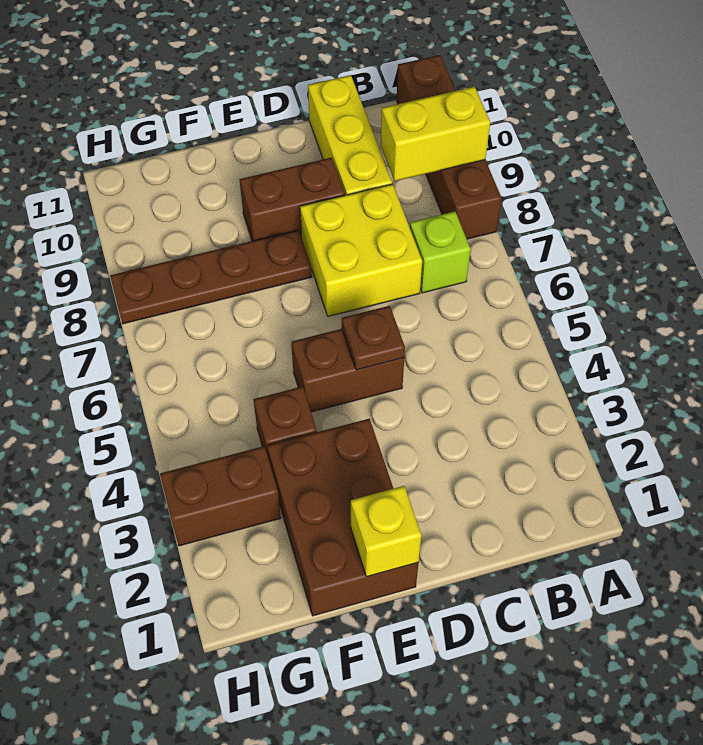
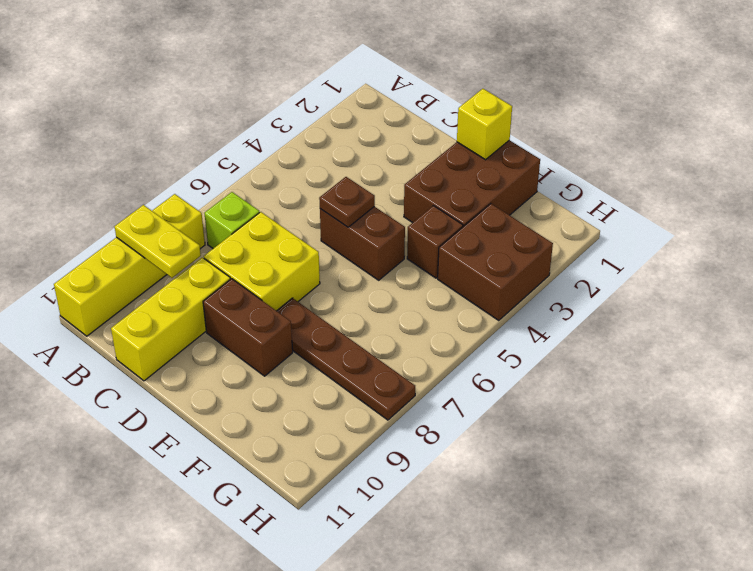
brown 1x4 brick [397,55,502,239] -> yellow 1x4 brick [54,194,205,336]
yellow 1x2 brick [381,87,490,181] -> yellow 1x2 plate [115,205,201,278]
brown 1x2 brick [160,446,281,546] -> brown 2x2 brick [438,204,553,320]

